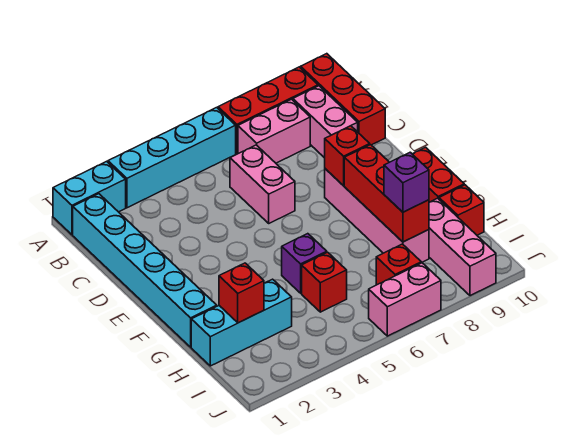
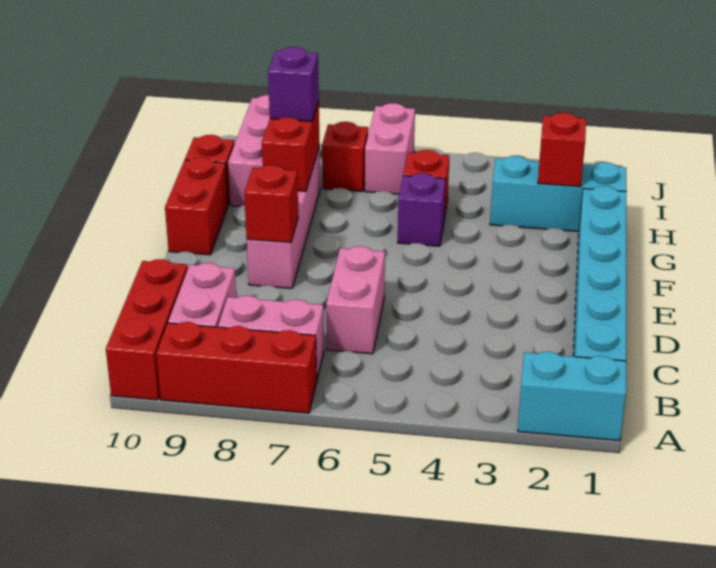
cyan 1x4 brick [108,108,236,208] -> none
red 1x3 brick [344,145,429,242] -> red 1x2 brick [262,102,320,191]
pink 1x2 brick [369,263,441,336] -> pink 1x2 brick turned to [365,103,415,194]

